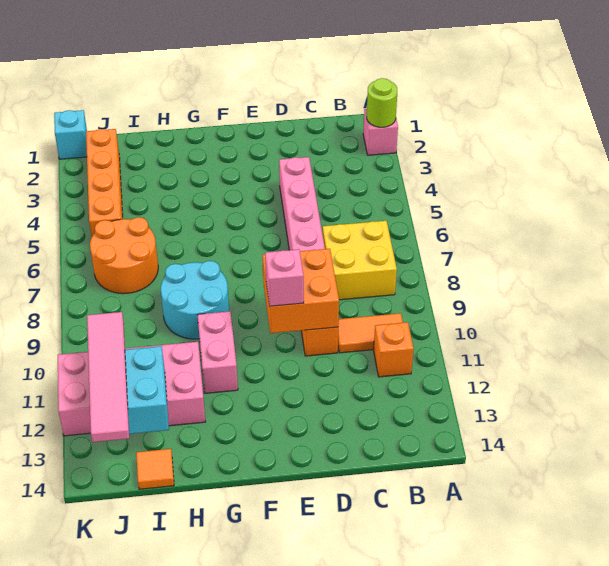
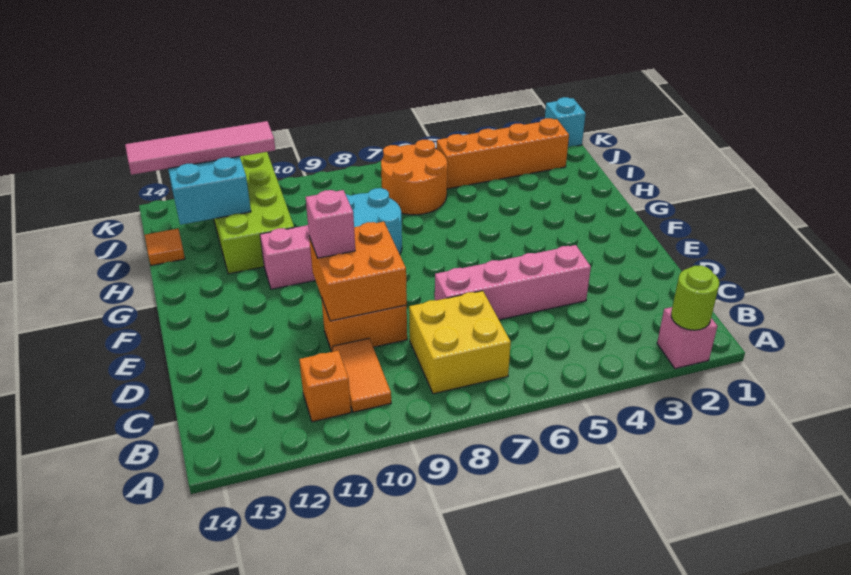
pink 2x4 brick [58,342,206,436] -> lime 2x4 brick [214,152,294,274]

